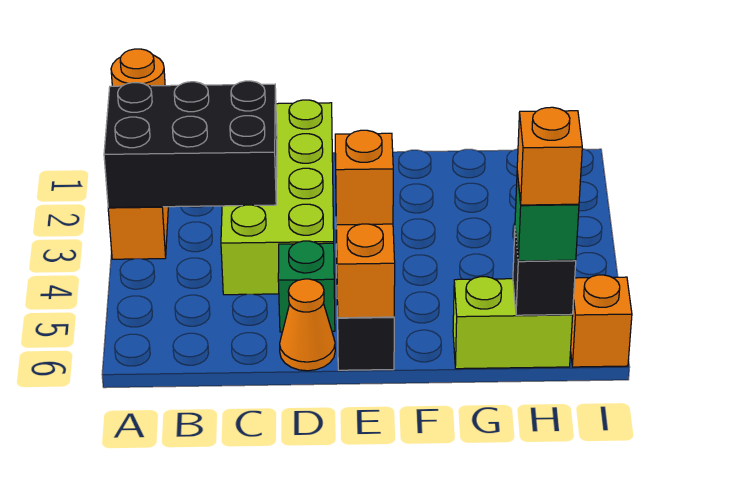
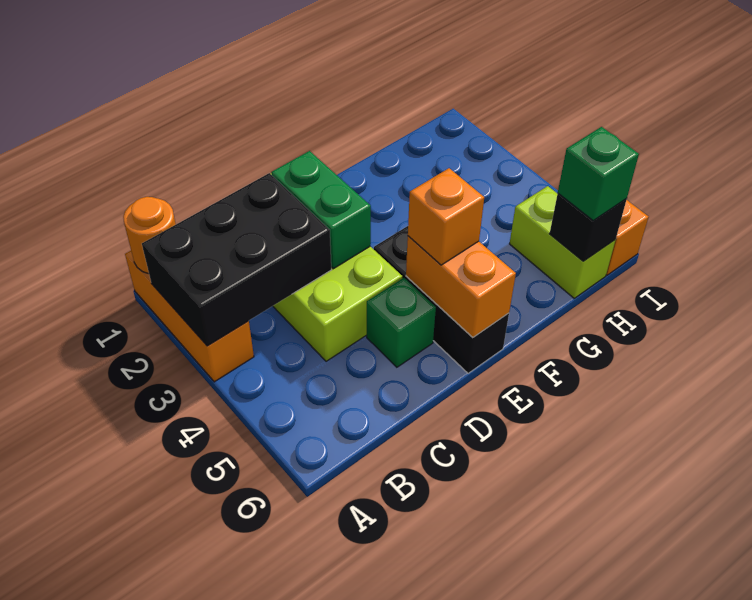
none -> green 1x2 brick [271,151,371,269]
orange 1x1 cone [280,279,335,371] -> none
lime 1x2 brick [453,277,573,369] -> lime 1x2 brick turned to [510,186,615,298]
orange 1x1 brick [517,107,582,205] -> none

